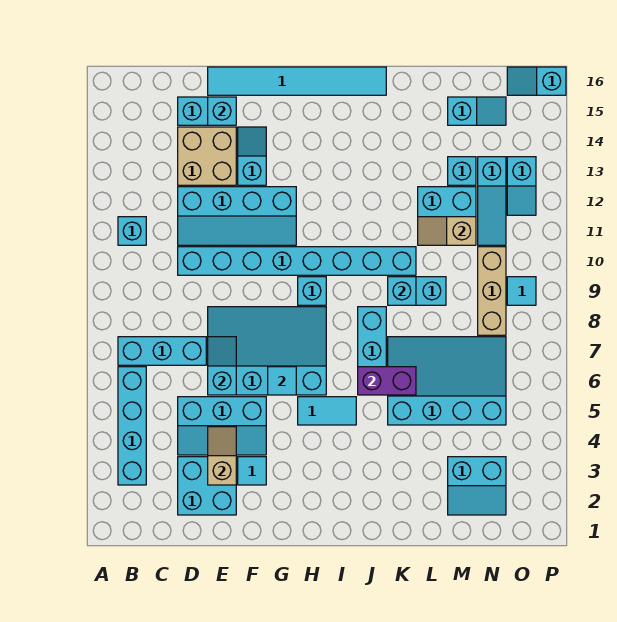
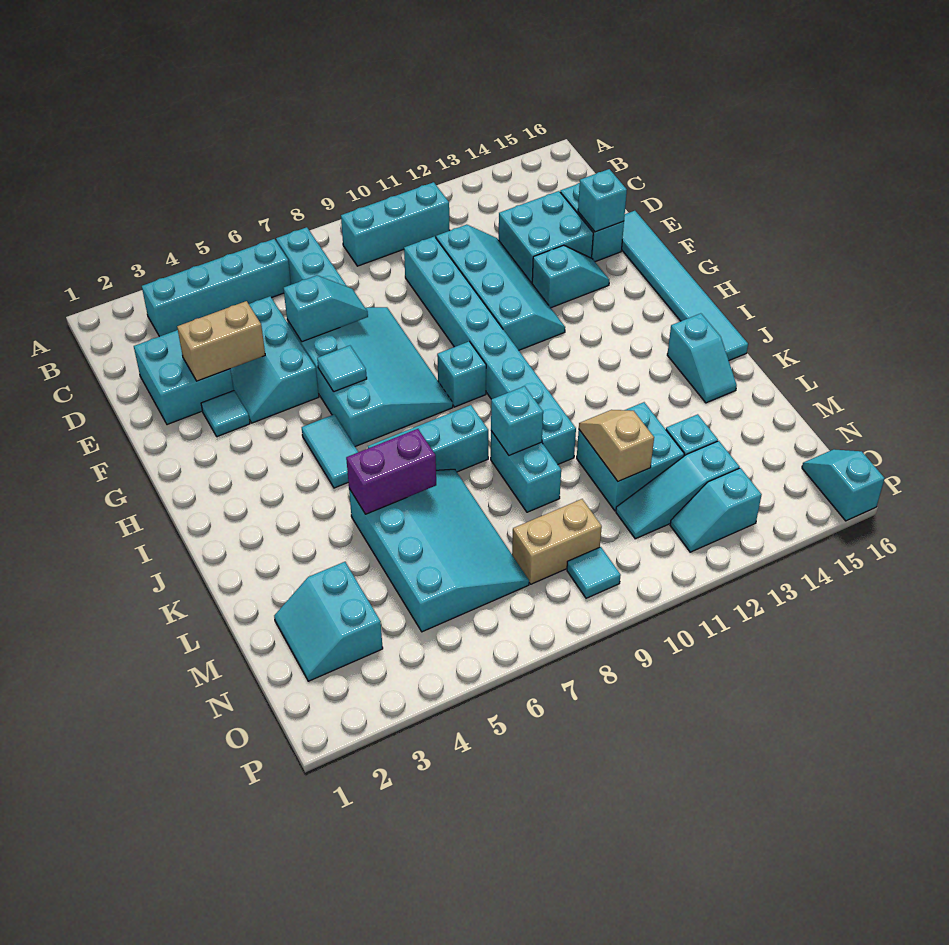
cyan 1x1 brick [118,217,146,245] -> cyan 1x3 brick [341,182,450,266]
cyan 2x4 slope [178,187,296,245] -> cyan 2x4 slope turned to [436,225,565,350]
tan 2x2 brick [178,127,236,185] -> cyan 2x2 brick [499,191,593,283]
tan 1x2 slope [208,427,236,485] -> tan 1x2 brick [177,301,265,381]
purple 1x2 brick [358,367,416,395] -> purple 1x2 brick turned to [346,429,436,514]
cyan 1x2 slope [448,97,506,125] -> cyan 1x2 slope moved to [667,313,737,403]
tan 1x3 brick [478,247,506,335] -> tan 1x2 brick [512,499,602,584]

